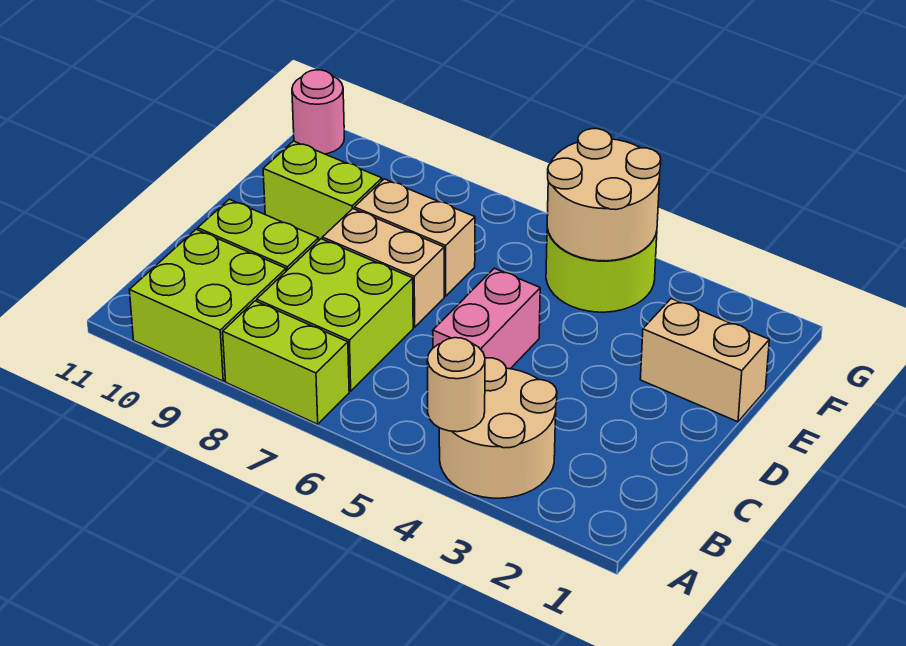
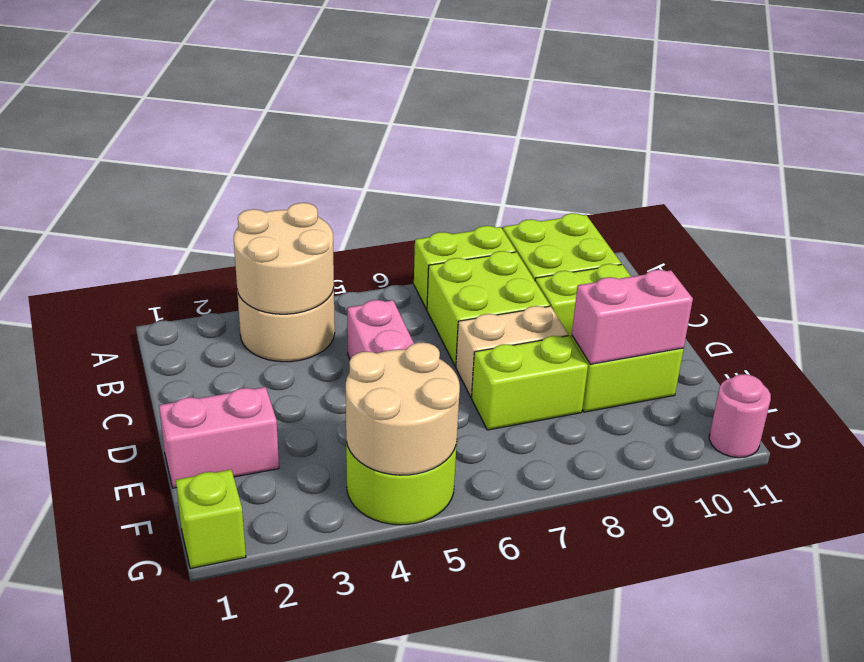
tan 1x1 round brick [427,338,485,432] -> tan 2x2 round brick [234,203,334,314]
tan 1x2 brick [640,299,769,422] -> pink 1x2 brick [159,387,279,488]
tan 1x2 brick [354,179,475,296] -> lime 1x2 brick [472,336,588,430]
none -> pink 1x2 brick [572,270,693,364]
none -> lime 1x1 brick [176,470,246,569]

